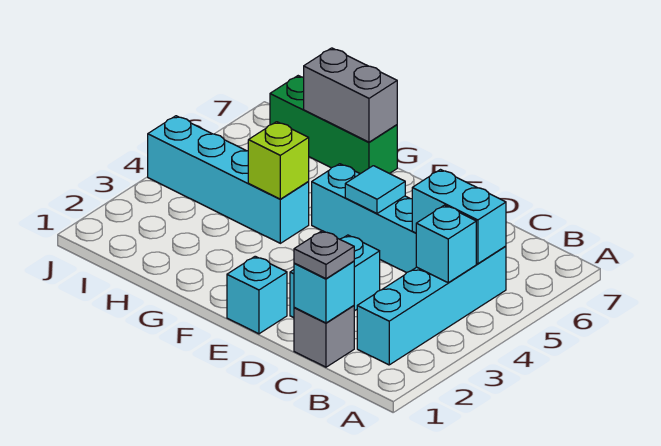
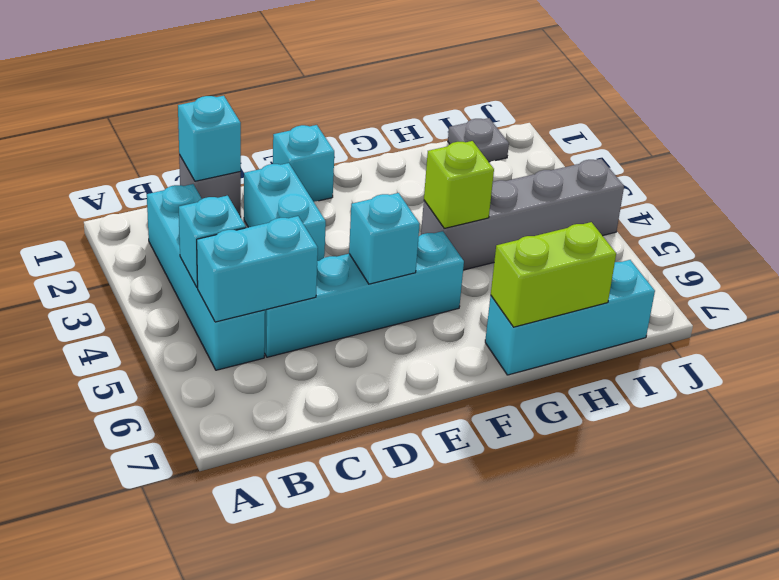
grey 1x1 plate [294,231,354,279] -> grey 1x1 plate moved to [448,118,509,162]
cyan 1x1 tile [345,166,405,214] -> cyan 1x1 brick [349,193,420,284]
cyan 1x4 brick [148,116,309,243] -> grey 1x4 brick [421,159,624,270]
green 1x3 brick [270,76,397,174] -> cyan 1x3 brick [485,260,655,375]
grey 1x2 brick [304,48,397,142] -> lime 1x2 brick [491,222,616,327]

